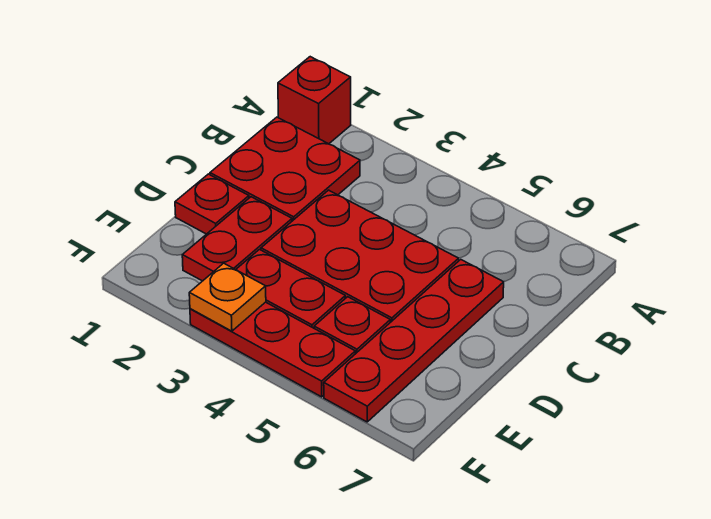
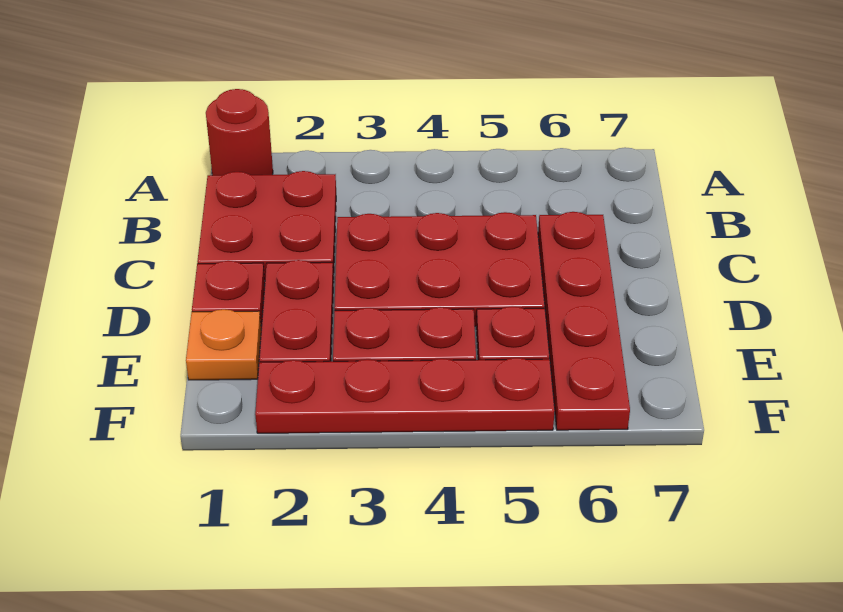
red 1x1 brick [278,57,351,144] -> red 1x1 round brick [206,89,273,175]
red 1x3 plate [190,302,355,397] -> red 1x4 plate [255,358,555,433]
orange 1x1 plate [189,263,266,331] -> orange 1x1 plate moved to [186,309,261,380]

